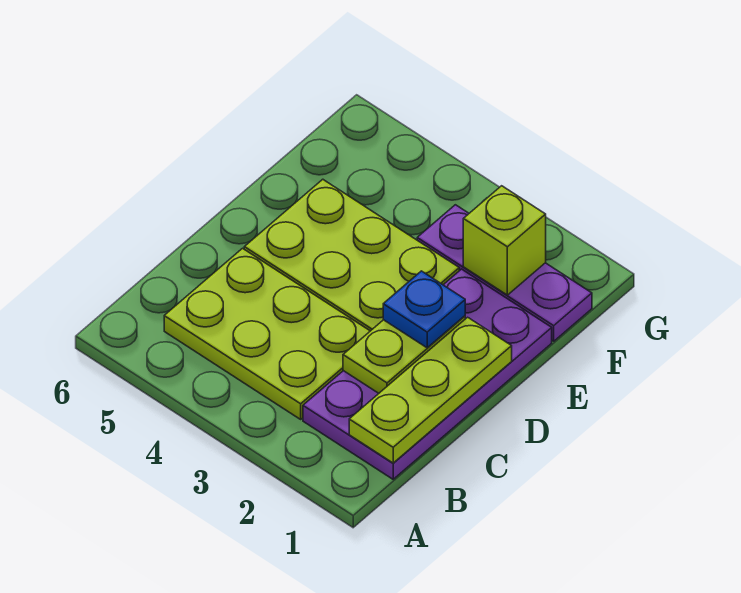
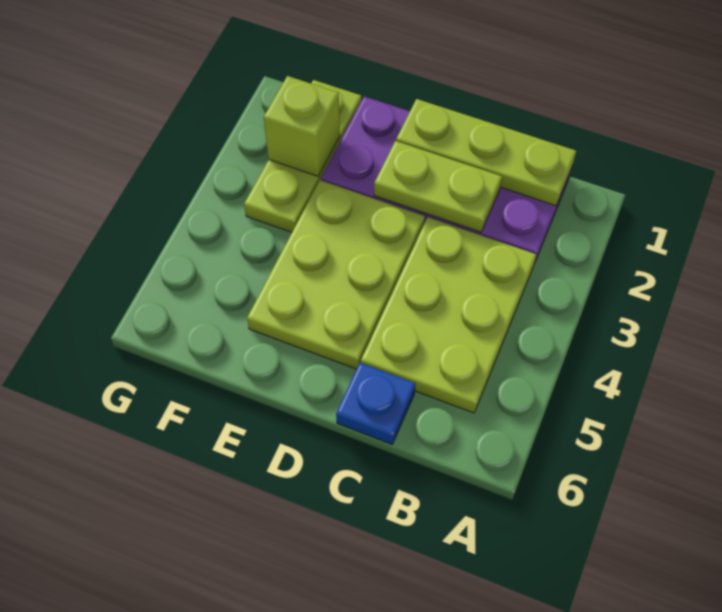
blue 1x1 plate [383,271,465,348] -> blue 1x1 plate moved to [336,363,415,444]
purple 1x3 plate [417,205,592,341] -> lime 1x3 plate [244,80,361,232]

